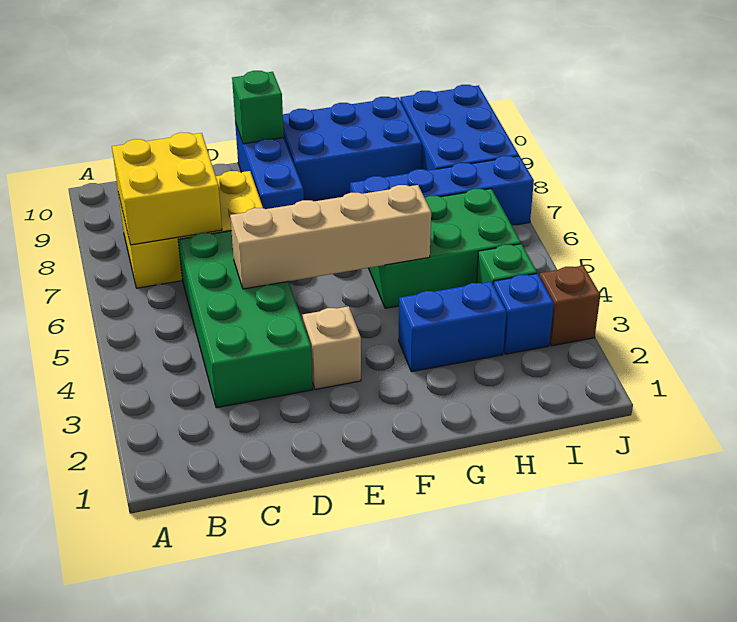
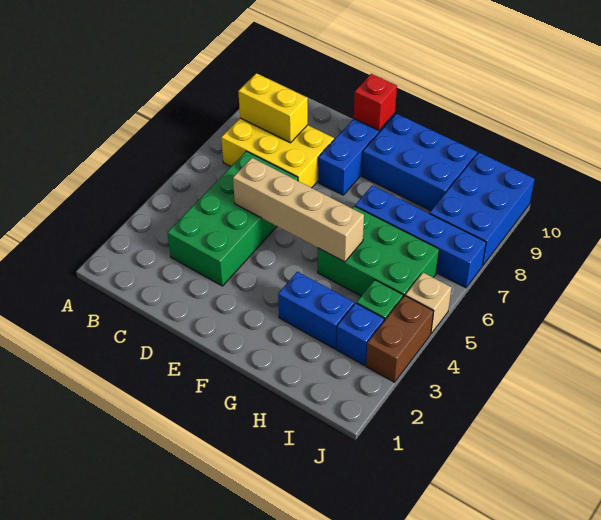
yellow 2x2 brick [112,132,222,245] -> yellow 1x2 brick [238,73,308,143]
tan 1x1 brick [303,306,361,389] -> tan 1x1 brick moved to [405,273,452,333]
green 1x1 brick [232,71,284,144] -> red 1x1 brick [354,74,397,130]
brown 1x1 brick [540,266,600,346] -> brown 1x2 brick [366,296,434,382]

